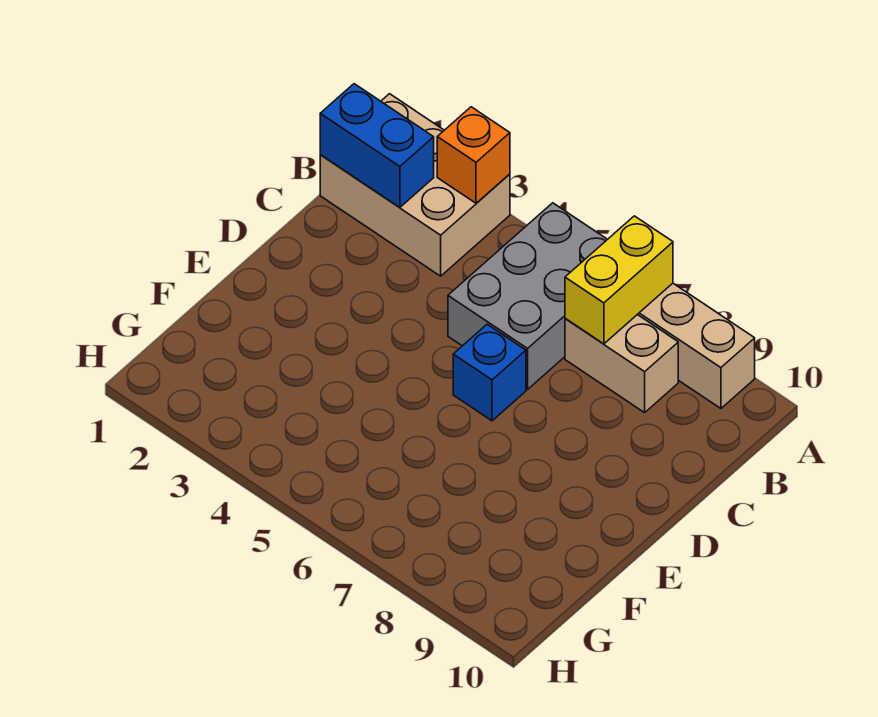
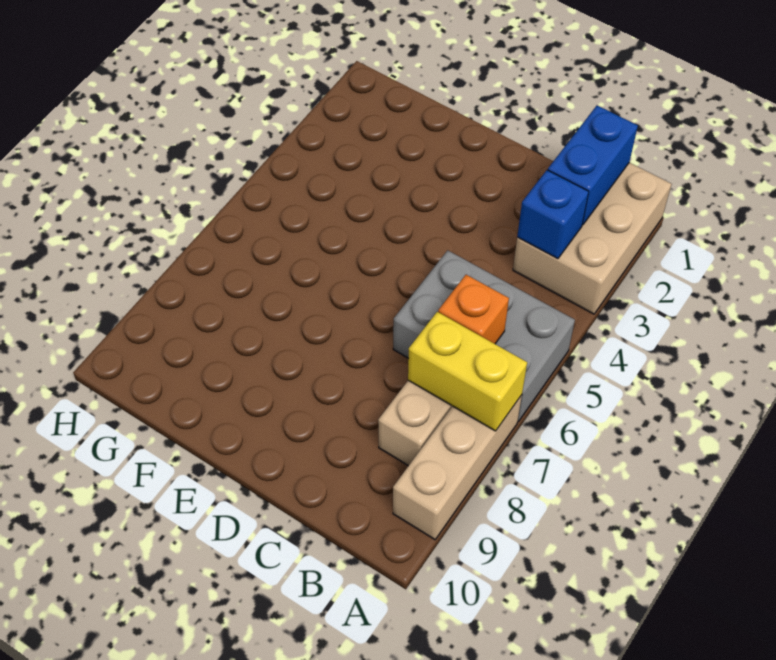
orange 1x1 brick [437,107,510,203] -> orange 1x1 brick moved to [438,275,509,344]
blue 1x1 brick [453,324,526,421] -> blue 1x1 brick moved to [517,170,589,259]

